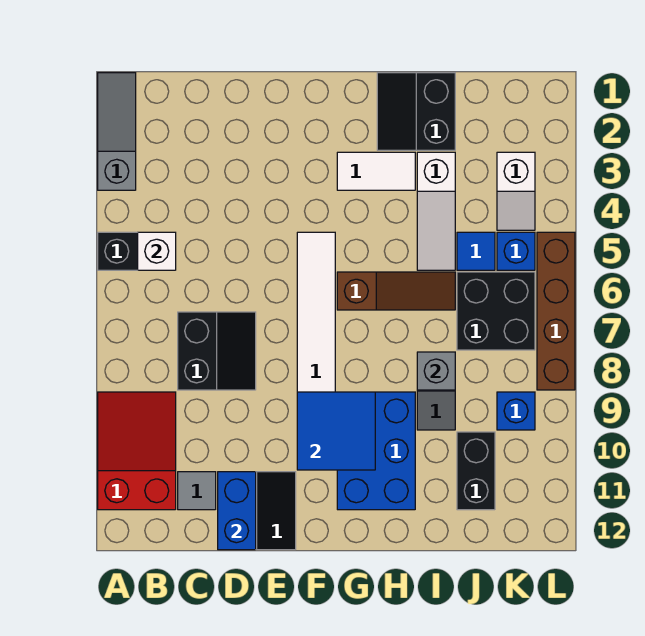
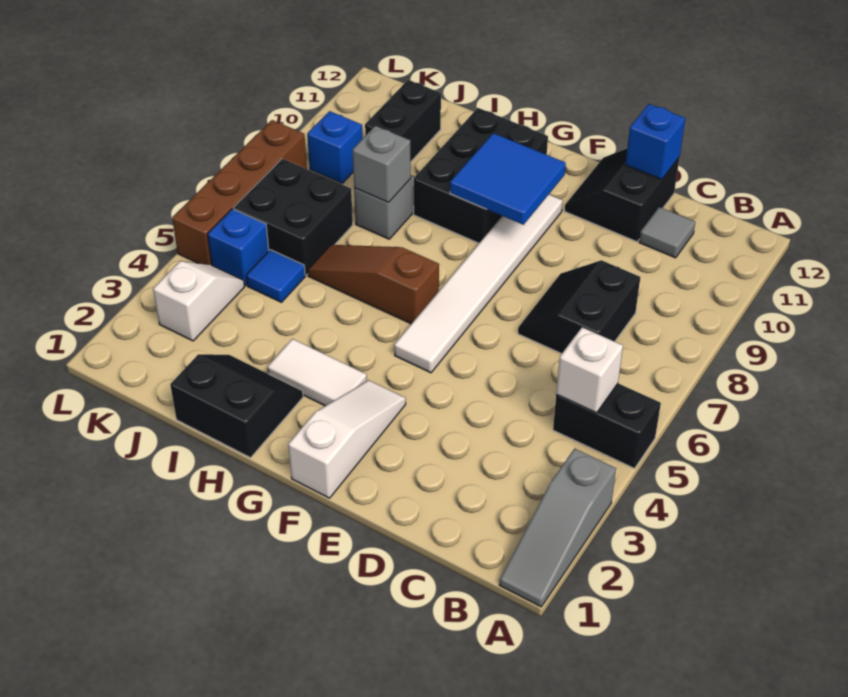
red 2x3 slope [98,392,176,510] -> none
blue 1x2 brick [218,472,256,550] -> blue 1x1 brick [625,104,686,179]
blue 2x3 brick [337,392,415,510] -> black 2x3 brick [413,108,548,243]
black 2x2 slope [377,73,455,150] -> black 2x2 slope turned to [170,354,303,458]
white 1x3 slope [417,152,455,270] -> white 1x3 slope moved to [288,380,406,498]

